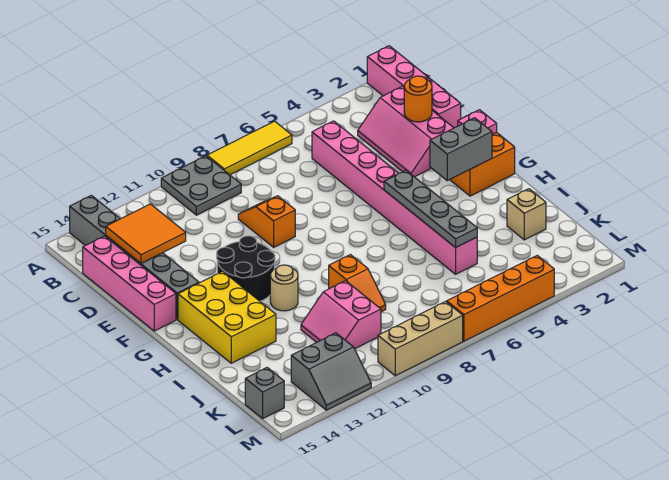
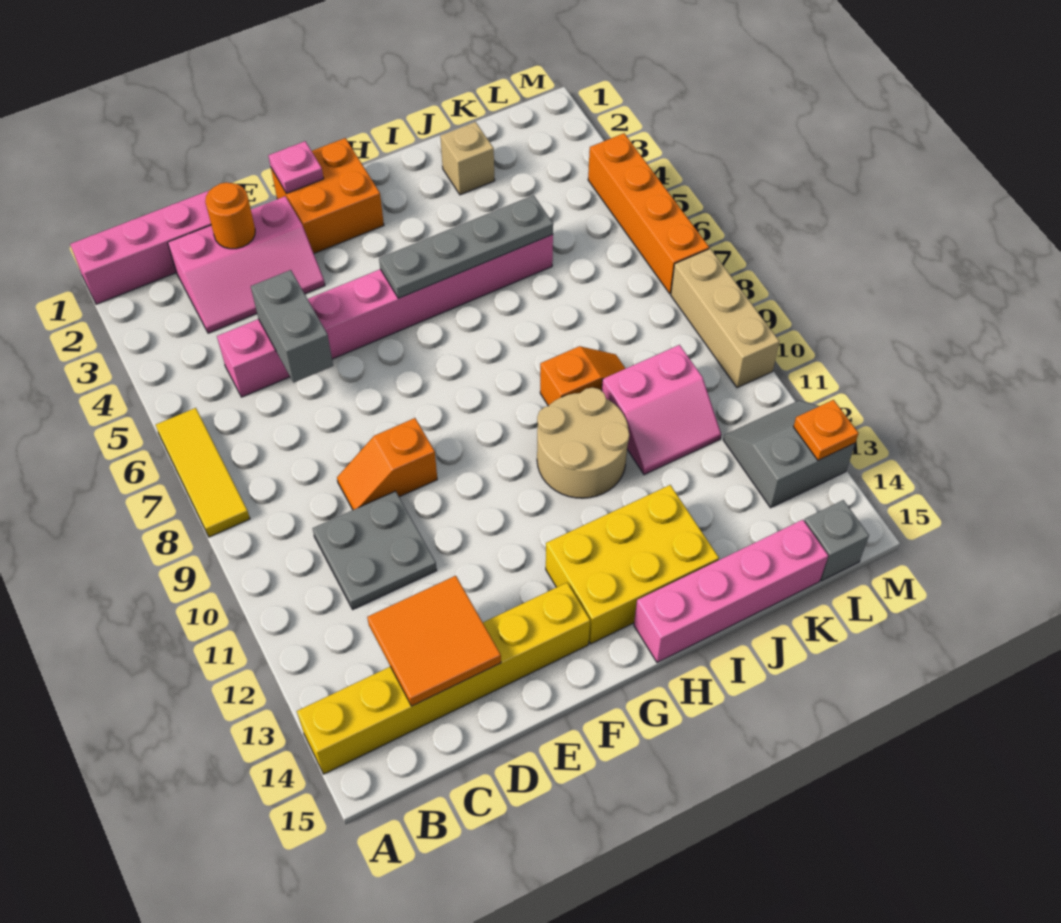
grey 2x2 plate [161,156,241,215] -> grey 2x2 plate moved to [313,491,437,609]
grey 1x6 brick [70,195,199,320] -> yellow 1x6 brick [297,583,590,774]
pink 1x4 brick [83,236,176,331] -> pink 1x4 brick moved to [634,520,828,663]
black 2x2 round brick [217,236,275,301] -> none
grey 1x2 brick [430,118,492,180] -> grey 1x2 brick moved to [251,270,333,383]
tan 1x1 round brick [270,265,298,311] -> tan 2x2 round brick [537,388,629,498]
grey 2x2 slope [291,333,371,410] -> grey 2x2 slope turned to [723,400,855,508]
none -> orange 1x1 plate [794,400,859,460]

